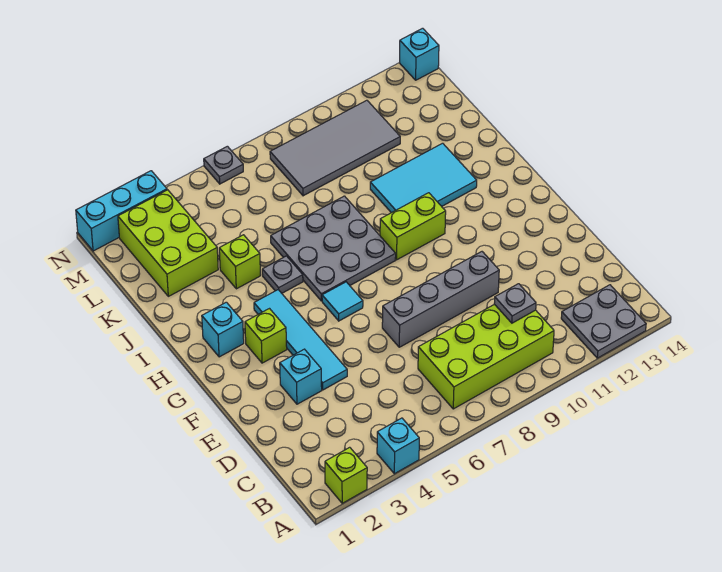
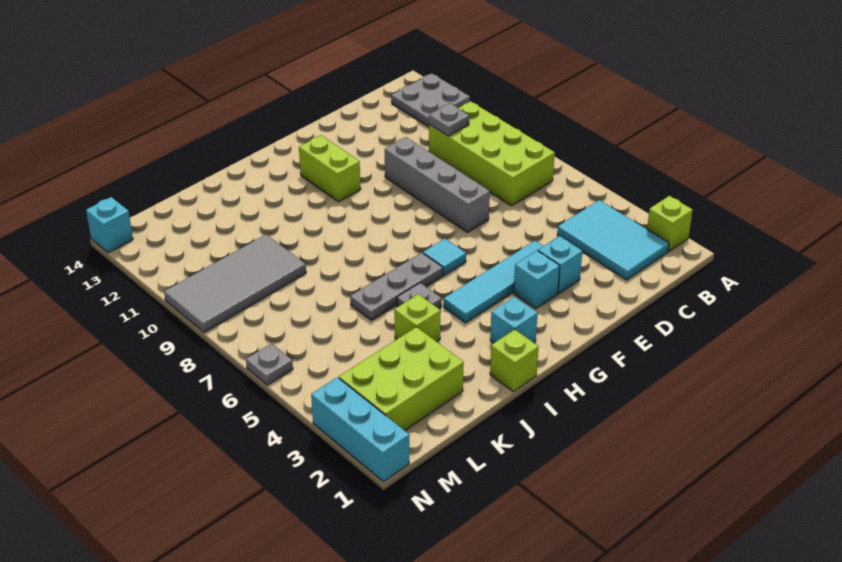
cyan 1x1 brick [377,418,419,474] -> cyan 1x1 brick moved to [514,251,560,309]
lime 1x1 brick [245,309,287,363] -> lime 1x1 brick moved to [490,330,539,392]
grey 3x3 plate [271,196,396,301] -> grey 1x3 plate [350,253,443,321]
lime 1x2 brick [380,193,446,260] -> lime 1x2 brick moved to [299,135,361,202]
cyan 2x3 tile [370,143,477,213] -> cyan 2x3 tile moved to [557,200,669,280]
grey 2x4 tile [270,100,400,196] -> grey 2x4 tile turned to [164,234,306,333]

